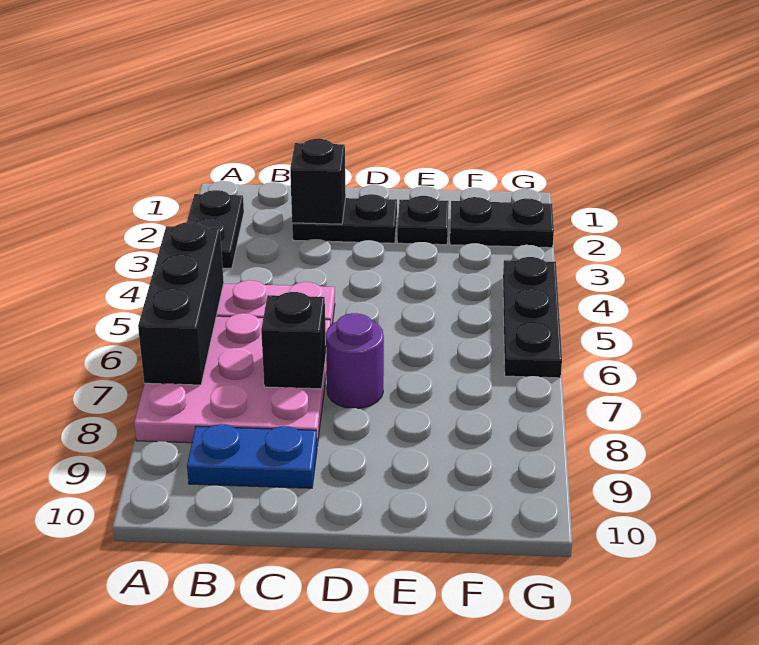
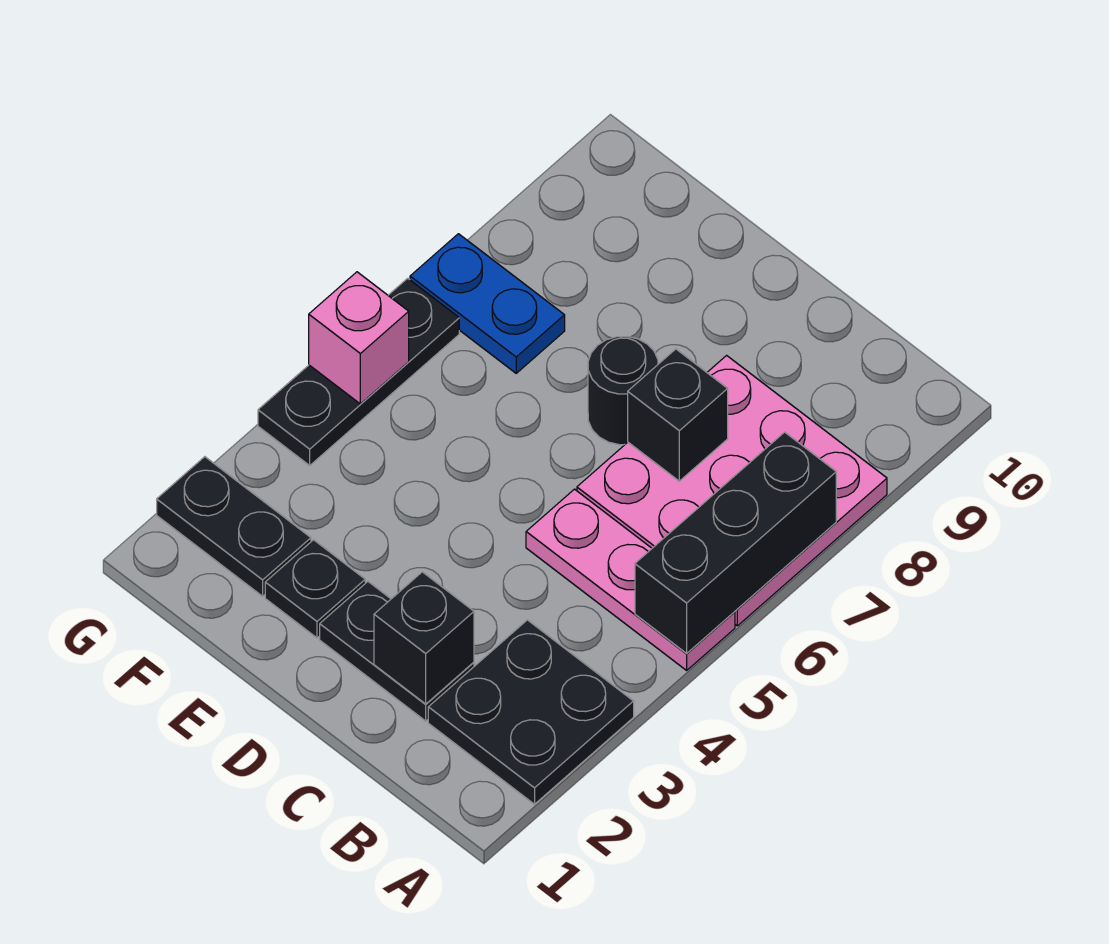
black 1x2 plate [187,190,244,268] -> black 2x2 plate [428,620,634,804]
blue 1x2 plate [187,424,317,488] -> blue 1x2 plate moved to [410,234,565,373]
purple 1x1 round brick [326,313,384,408] -> black 1x1 round brick [588,337,658,445]
none -> pink 1x1 brick [309,272,409,404]

